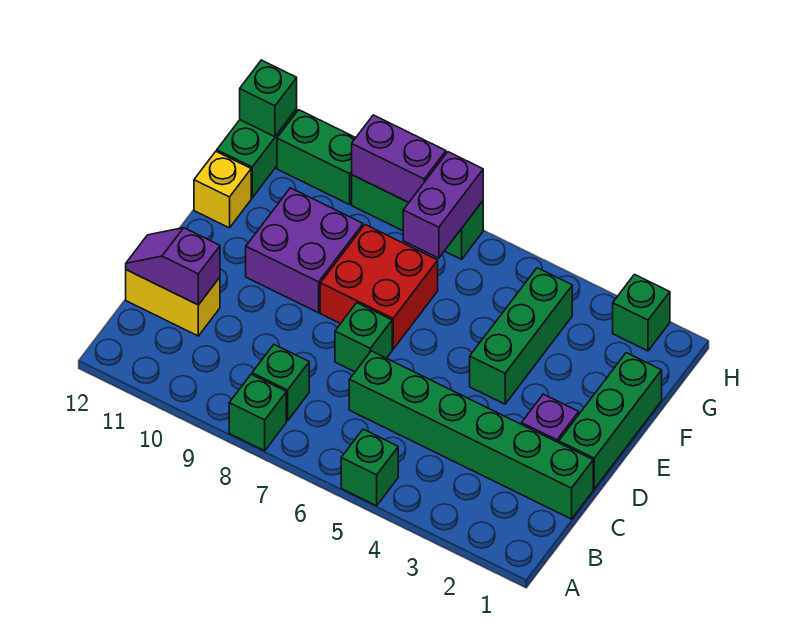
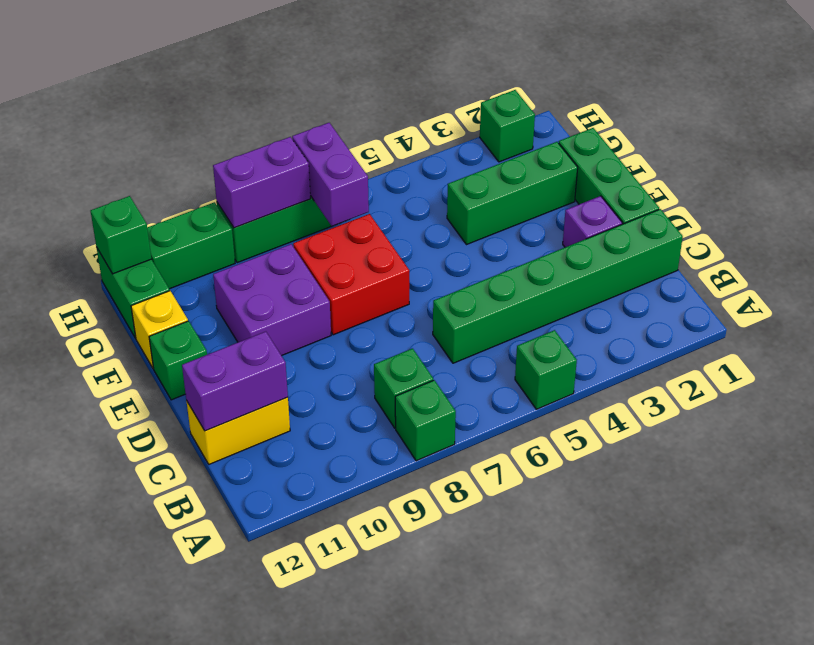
purple 1x2 slope [126,228,220,305] -> purple 1x2 brick [182,332,288,431]
green 1x1 brick [335,303,392,372] -> green 1x1 brick moved to [149,321,207,400]
green 1x3 brick [470,268,572,404] -> green 1x3 brick turned to [447,142,578,245]

